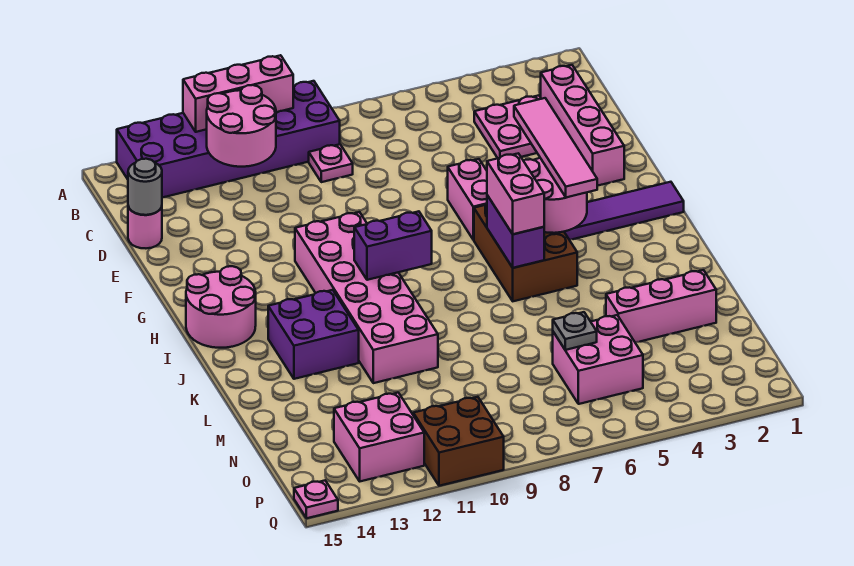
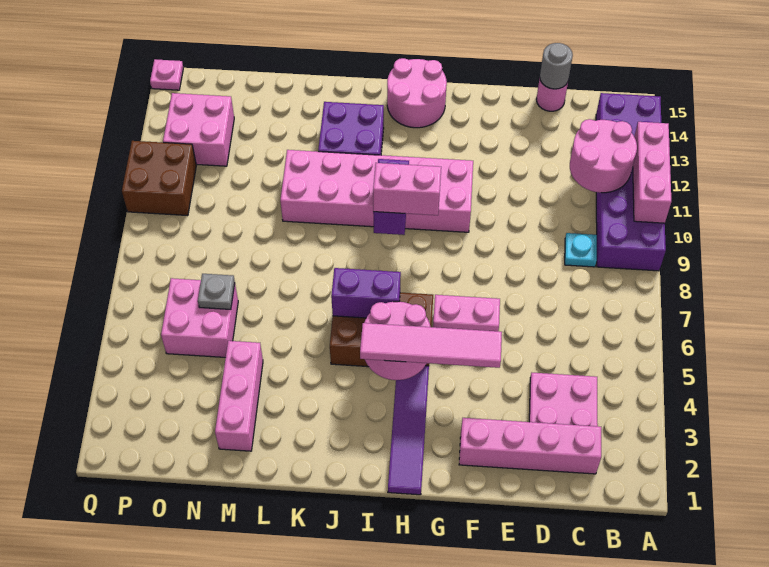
pink 1x1 plate [309,144,353,182] -> cyan 1x1 plate [565,233,597,267]
pink 1x2 brick [487,153,544,234] -> pink 1x2 brick moved to [373,163,441,215]

